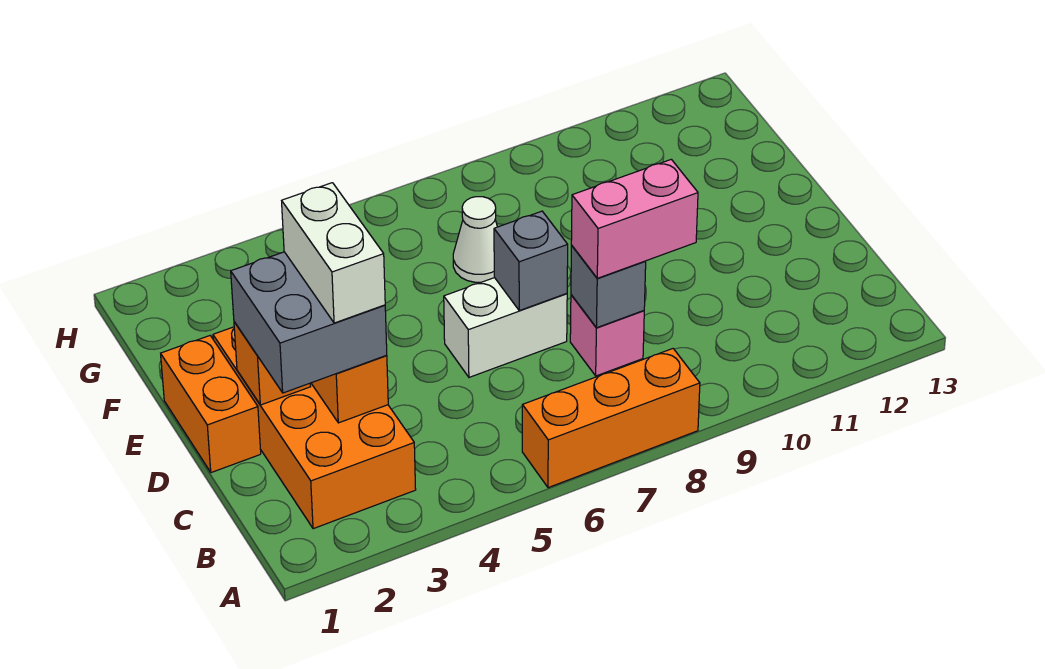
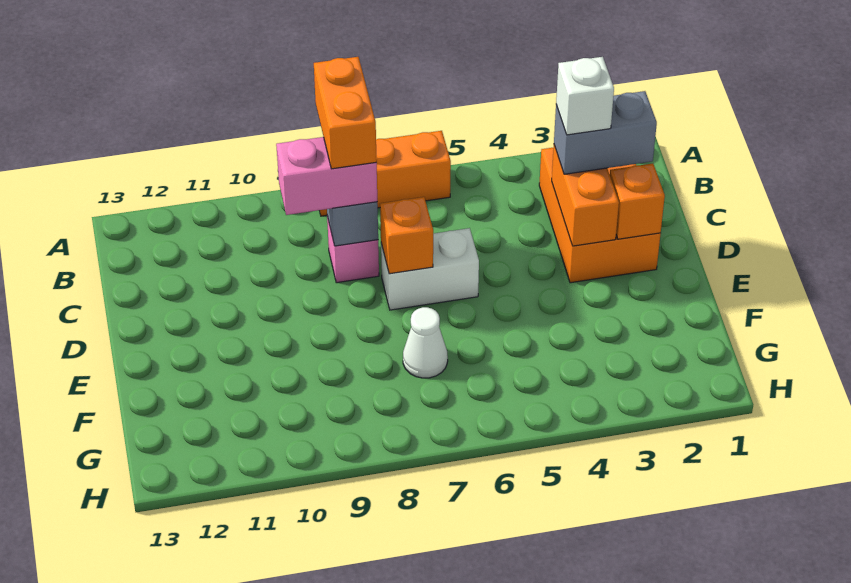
orange 2x4 brick [213,327,416,529] -> orange 2x3 brick [539,147,661,283]
grey 2x2 brick [231,252,387,393] -> grey 1x2 brick [554,91,657,174]
white 1x2 brick [282,183,385,323] -> white 1x1 brick [556,57,614,135]
orange 1x2 brick [161,336,261,473] -> orange 1x2 brick moved to [314,57,377,169]
grey 1x1 brick [494,211,568,311] -> orange 1x1 brick [380,197,433,274]

